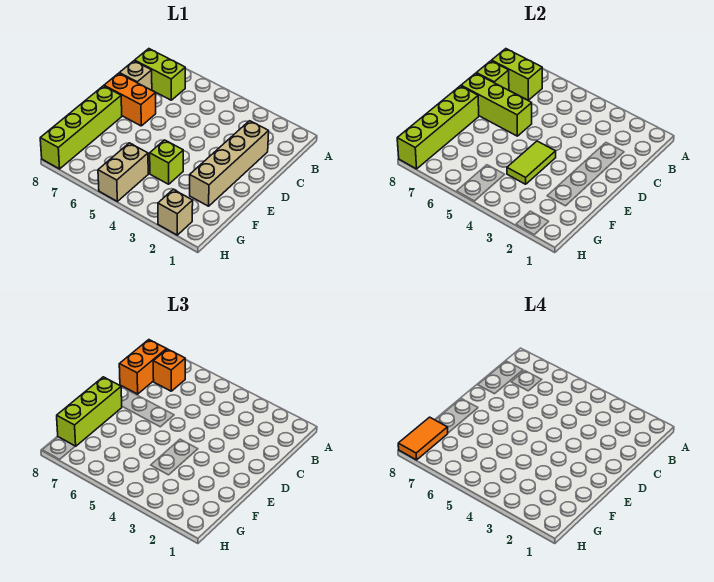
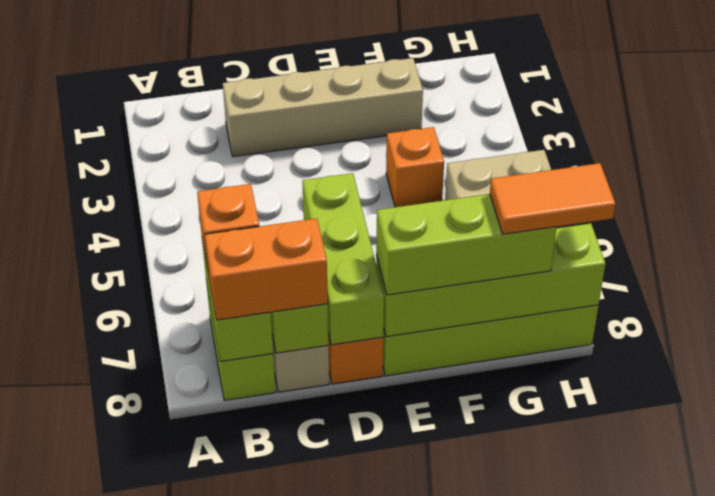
lime 1x2 tile [507,141,556,184] -> none
lime 1x1 brick [150,140,183,184] -> orange 1x1 brick [386,127,444,207]
tan 1x1 brick [158,189,193,235] -> none

